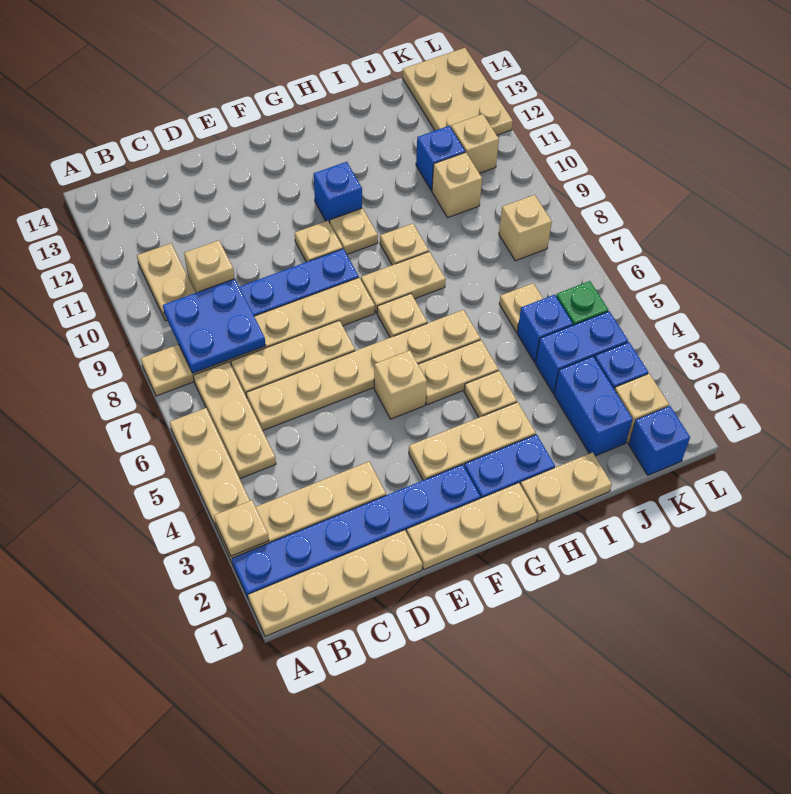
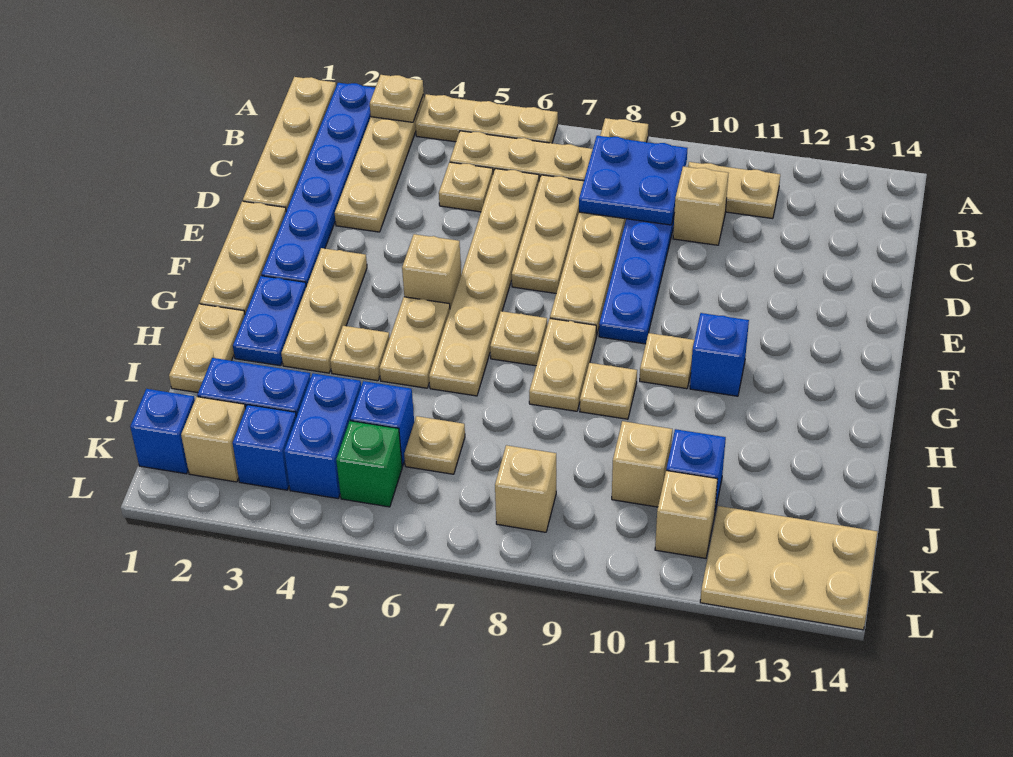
tan 1x1 plate [295,221,343,262] -> tan 1x1 plate moved to [439,162,493,212]

